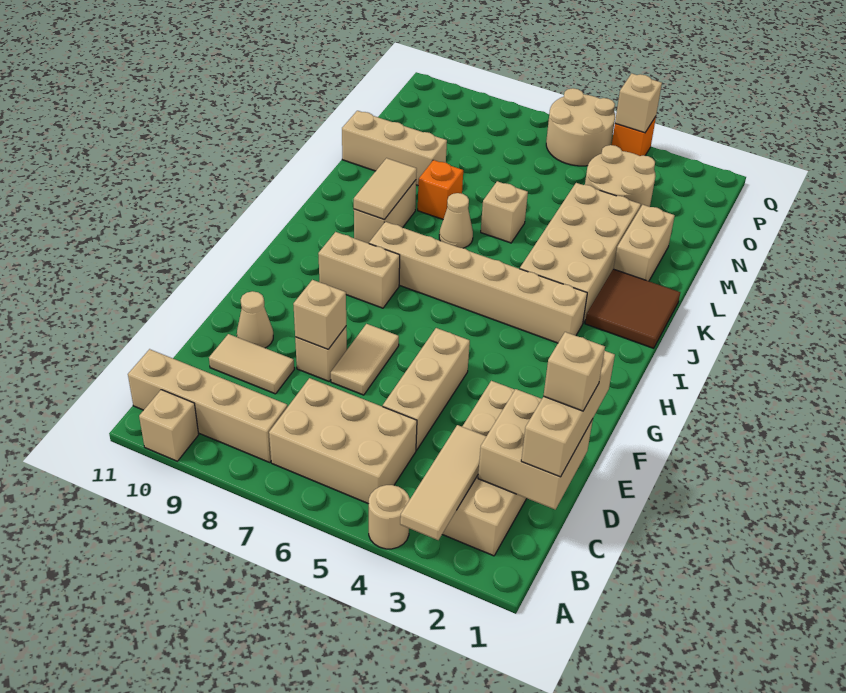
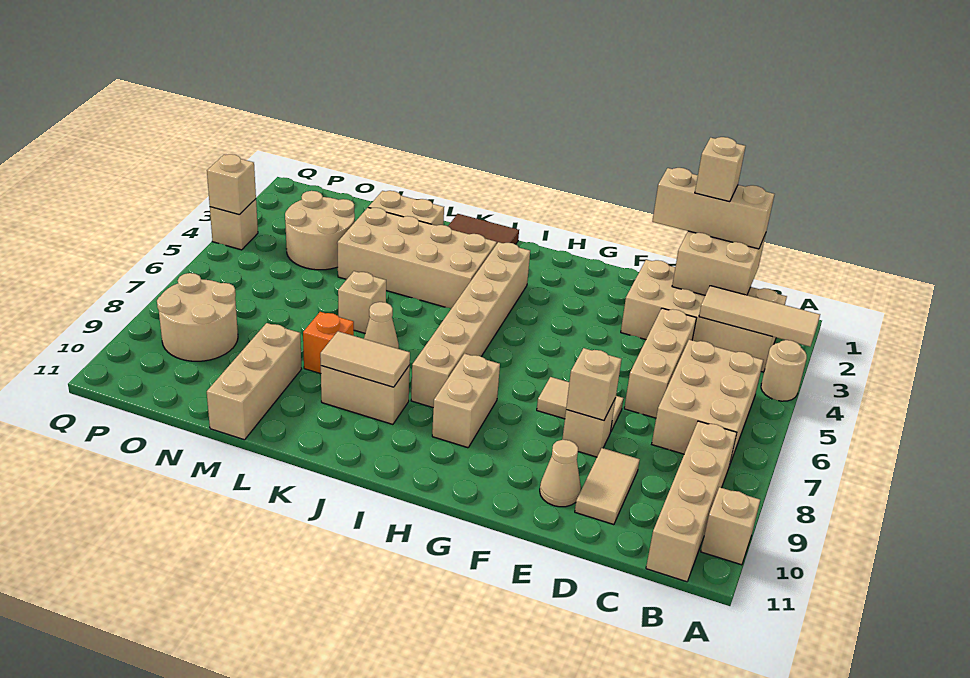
tan 1x3 brick [383,328,470,450] -> tan 1x3 brick turned to [624,308,696,418]
tan 2x2 round brick [546,88,615,166] -> tan 2x2 round brick moved to [157,273,238,361]
orange 1x1 brick [612,117,656,156] -> tan 1x1 brick [210,199,258,250]

